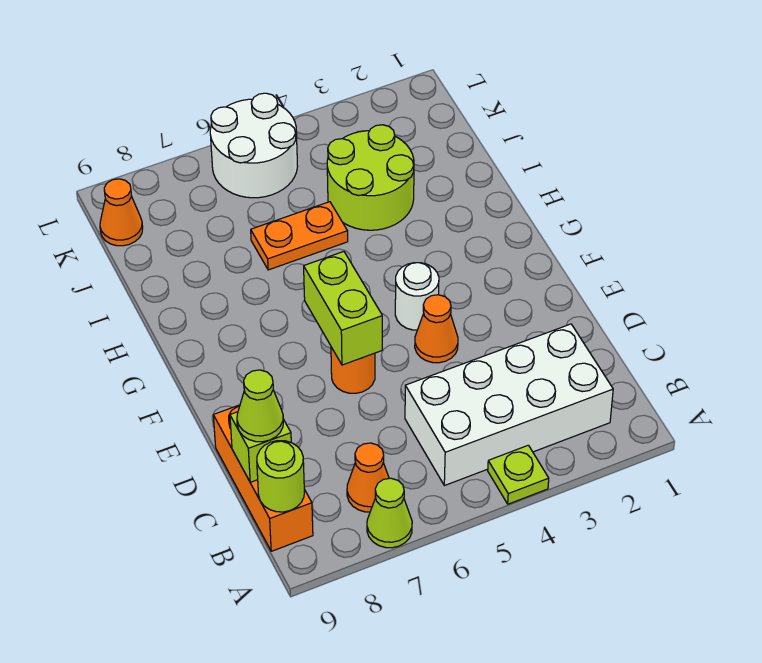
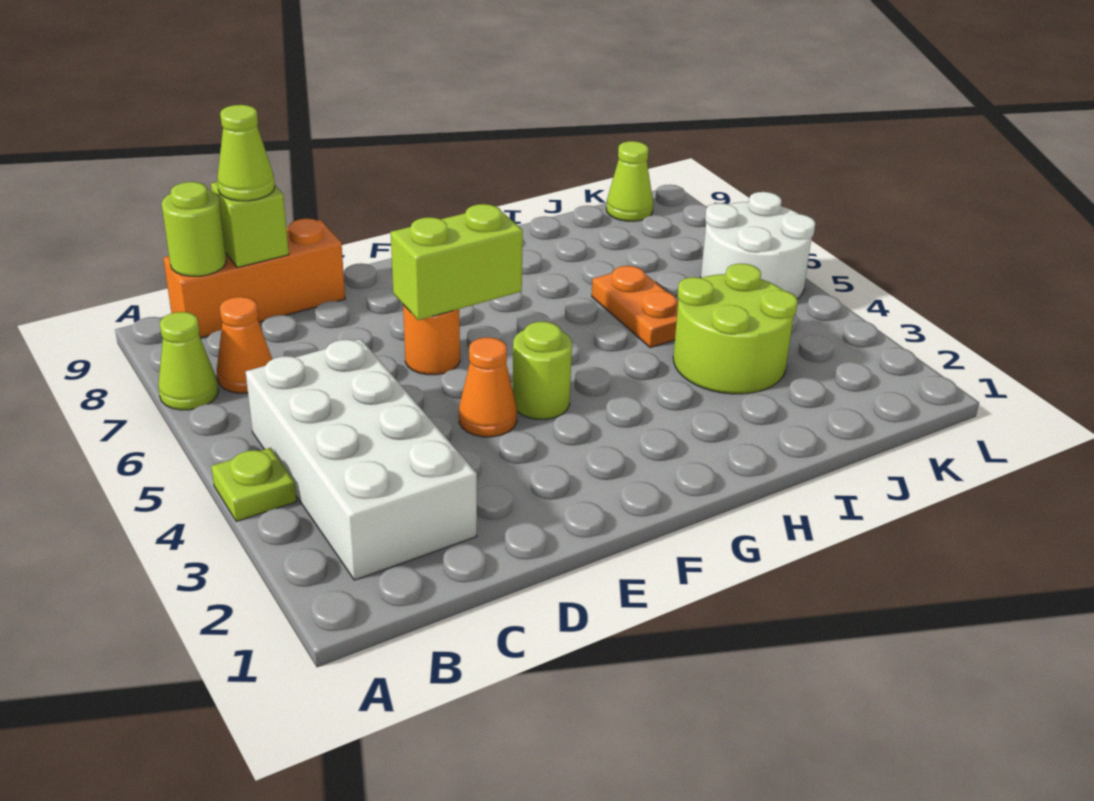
white 1x1 round brick [395,263,439,330] -> lime 1x1 round brick [513,322,572,419]
orange 1x1 cone [100,179,143,246] -> lime 1x1 cone [606,141,653,221]

